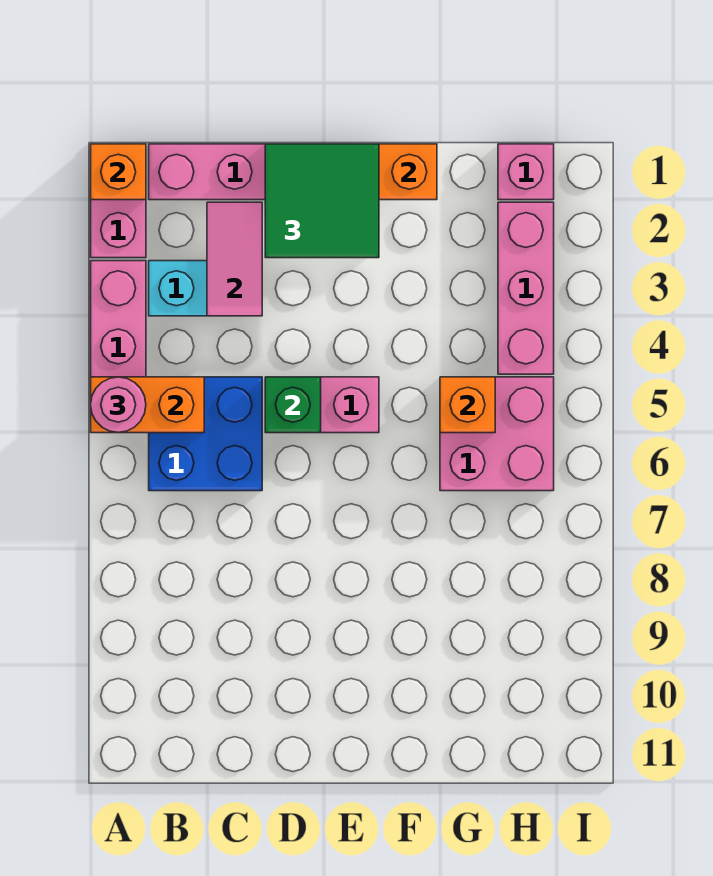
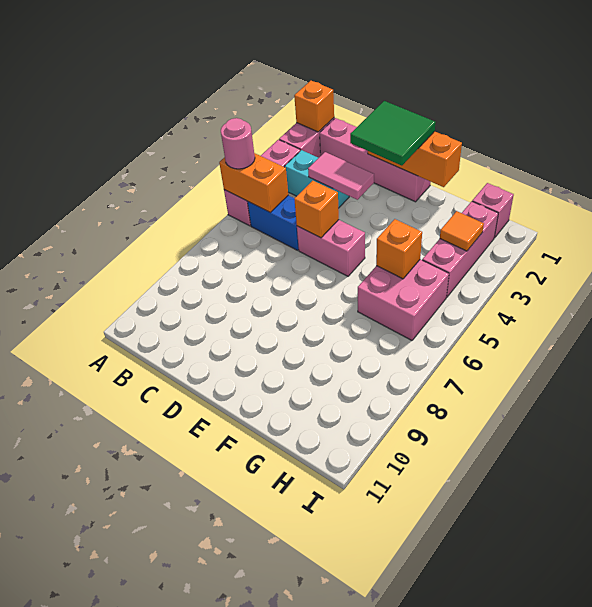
blue 2x2 brick [149,377,262,491] -> blue 1x2 brick [248,195,299,250]
pink 1x2 tile [207,202,262,316] -> pink 1x2 tile turned to [308,152,374,200]
green 1x1 brick [265,377,321,433] -> orange 1x1 brick [294,181,339,238]
none -> orange 1x1 tile [440,211,484,251]

